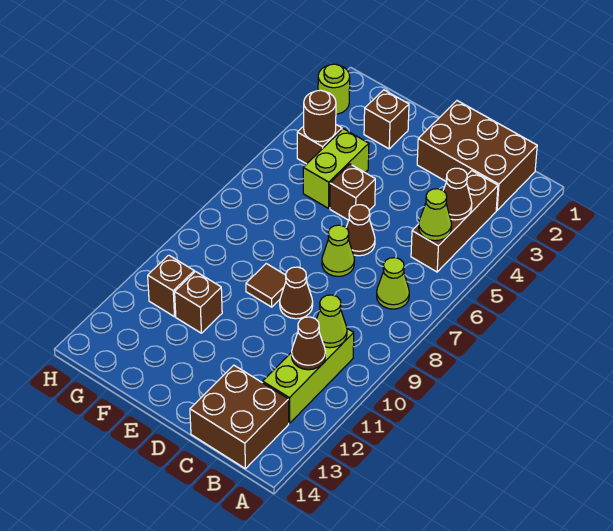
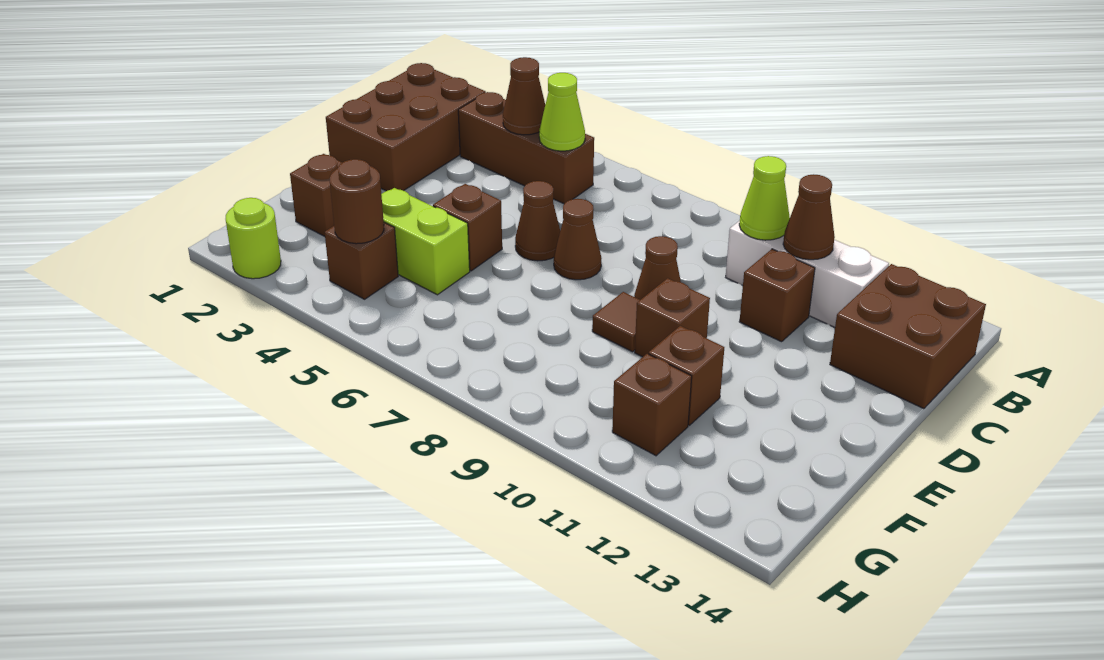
lime 1x1 cone [377,258,409,309] -> none
lime 1x3 brick [263,329,354,423] -> white 1x3 brick [726,221,889,327]
none -> brown 1x1 brick [739,249,815,342]
lime 1x1 cone [322,225,355,276] -> brown 1x1 cone [554,199,601,280]
none -> brown 1x1 brick [635,278,710,357]

